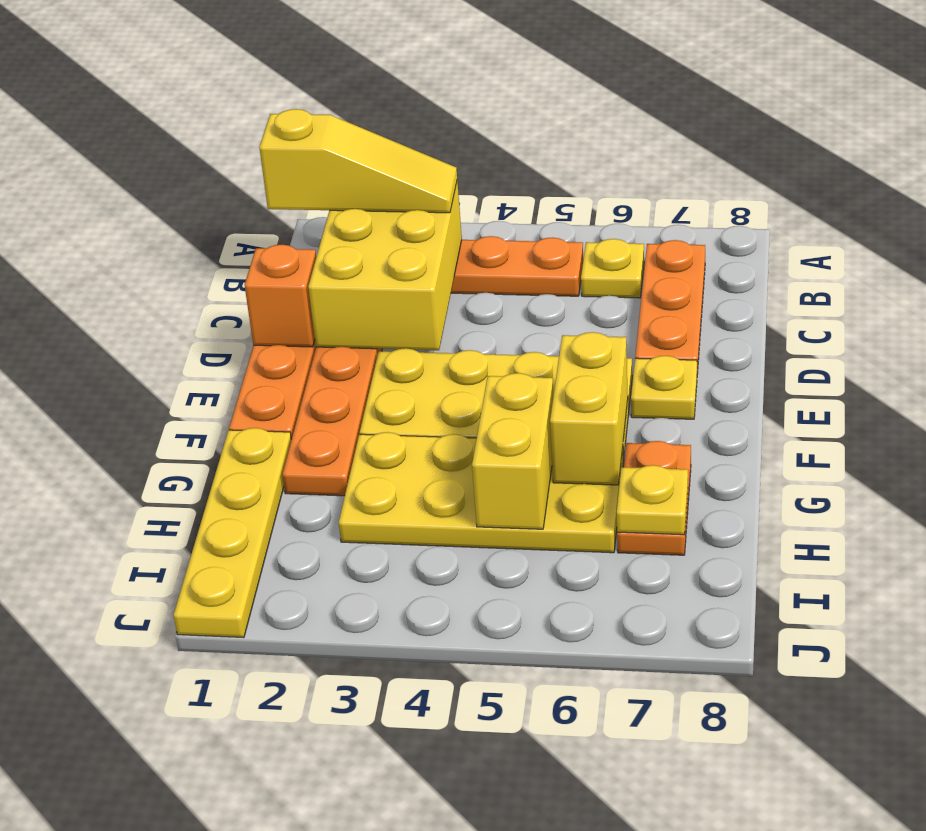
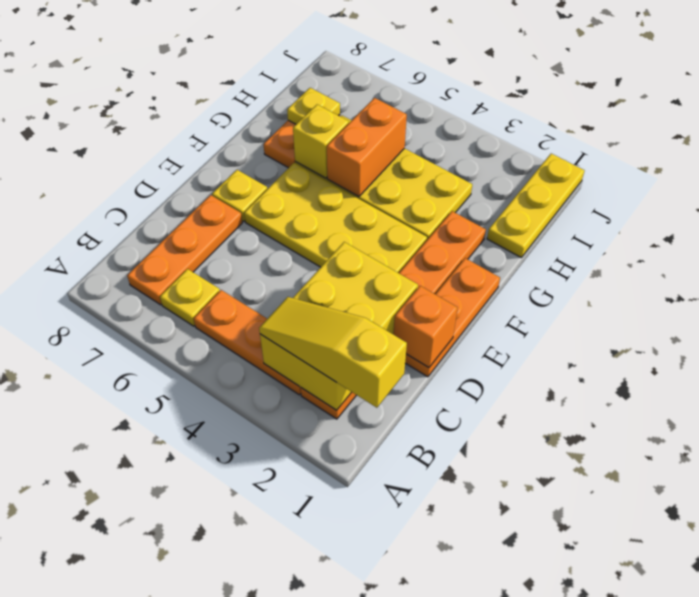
yellow 1x2 brick [550,332,628,485] -> yellow 1x1 brick [293,105,349,178]
yellow 1x4 plate [174,428,291,638] -> yellow 1x3 plate [487,154,585,257]
yellow 1x2 brick [472,373,554,529] -> orange 1x2 brick [327,98,407,197]

